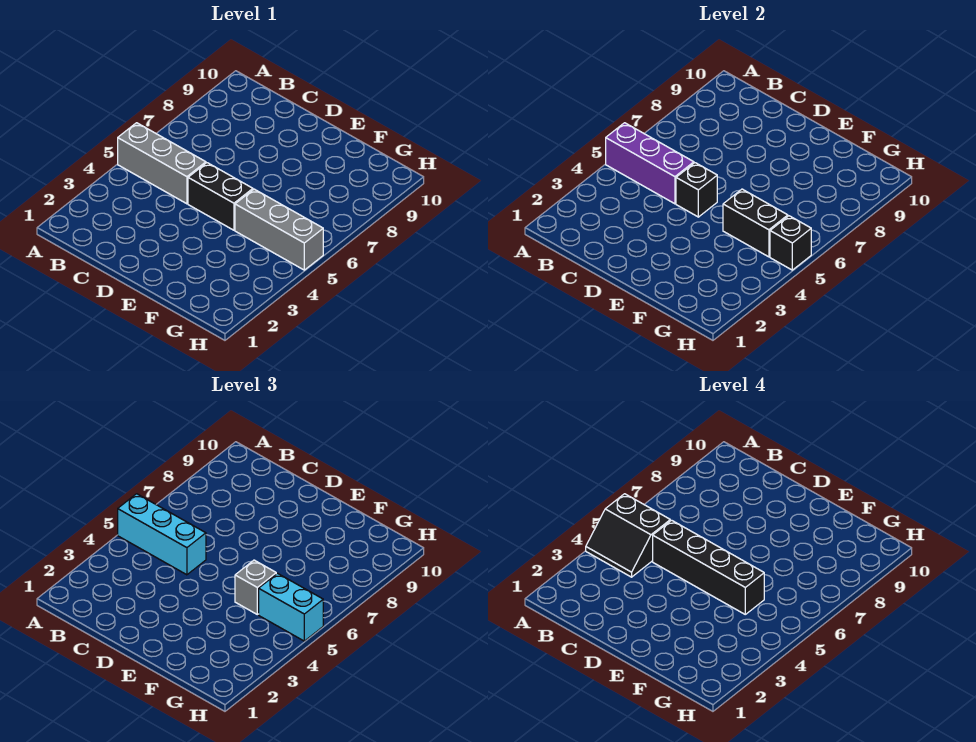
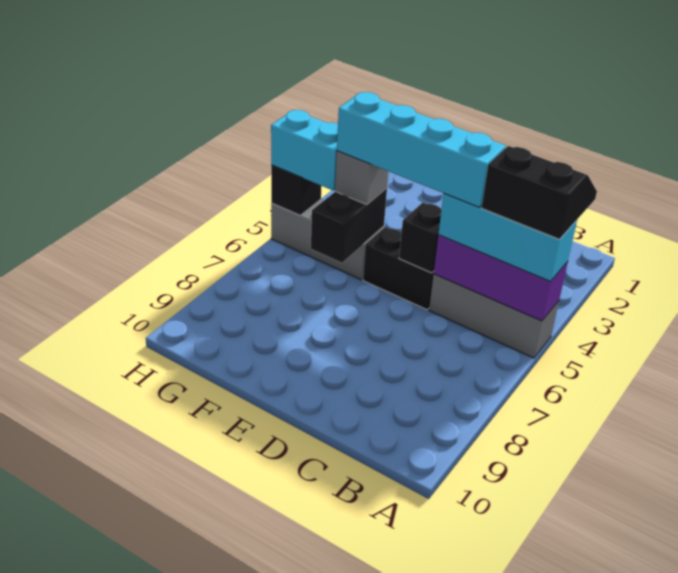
black 1x4 brick [653,520,764,614] -> cyan 1x4 brick [337,92,506,207]
black 1x2 brick [723,189,788,257] -> black 1x2 brick turned to [311,188,387,263]

